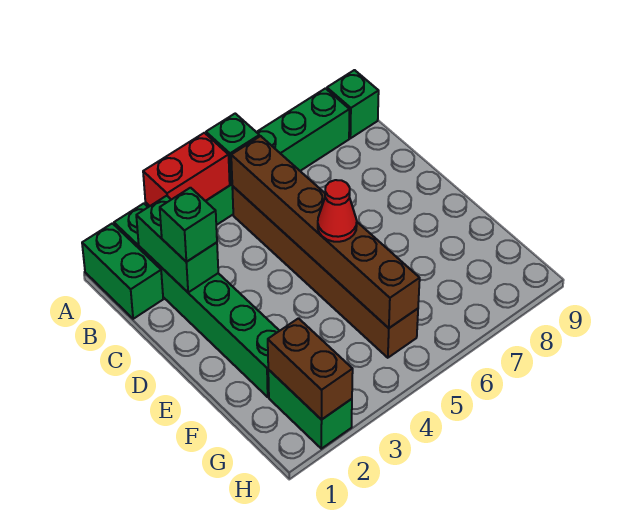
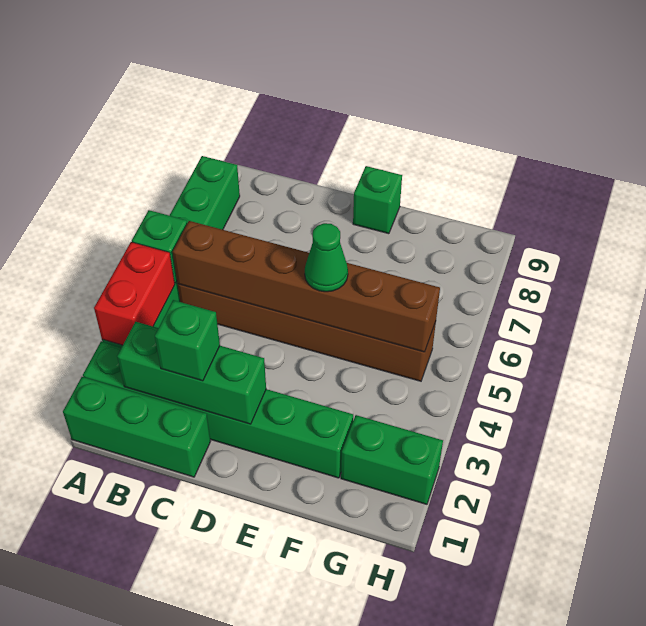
green 1x2 brick [82,223,163,319] -> green 1x3 brick [63,377,210,477]
green 1x1 brick [327,70,379,138] -> green 1x1 brick moved to [353,166,402,234]
green 1x2 brick [136,196,218,292] -> green 1x3 brick [117,322,266,424]
red 1x1 cone [318,180,357,242] -> green 1x1 cone [305,223,348,292]
brown 1x2 brick [268,318,353,420] -> none

